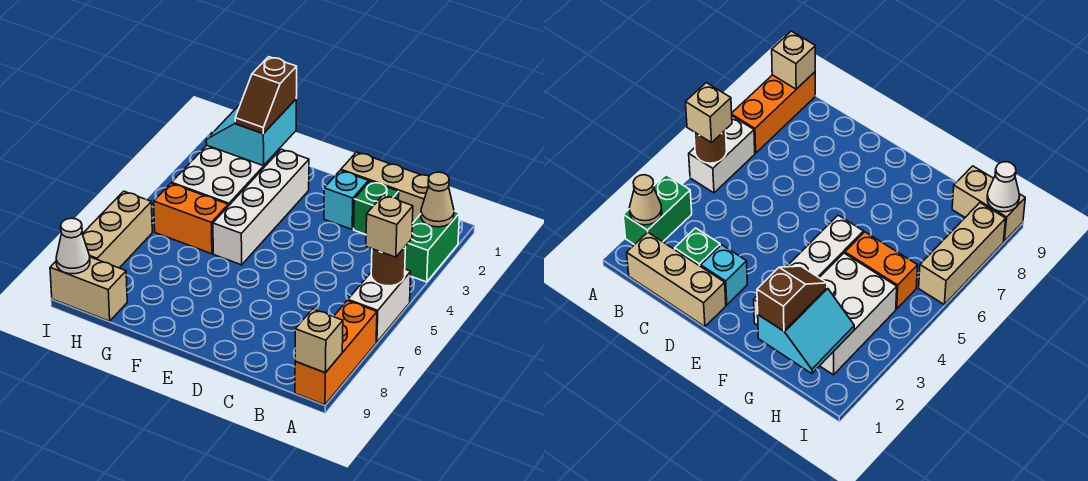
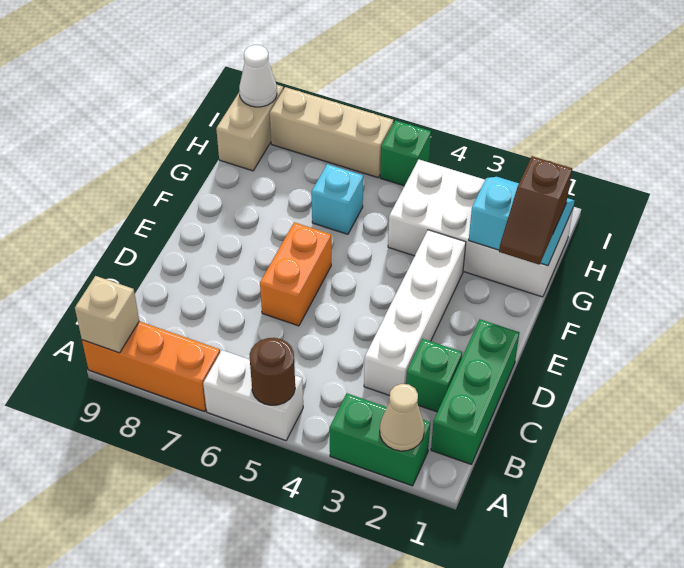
tan 1x1 brick [366,195,413,257] -> none
tan 1x3 brick [341,152,429,224] -> green 1x3 brick [431,319,519,464]
cyan 1x1 brick [324,170,369,229] -> cyan 1x1 brick moved to [312,164,363,234]
white 1x4 brick [213,149,309,265] -> white 1x4 brick turned to [364,230,466,396]
brown 1x2 slope [235,57,297,134] -> brown 1x2 slope turned to [499,156,572,265]
white 2x3 brick [172,146,280,206] -> white 2x4 brick [388,160,573,297]
orange 1x2 brick [154,183,228,254] -> orange 1x2 brick moved to [260,222,331,326]
none -> green 1x1 brick [380,120,431,186]

